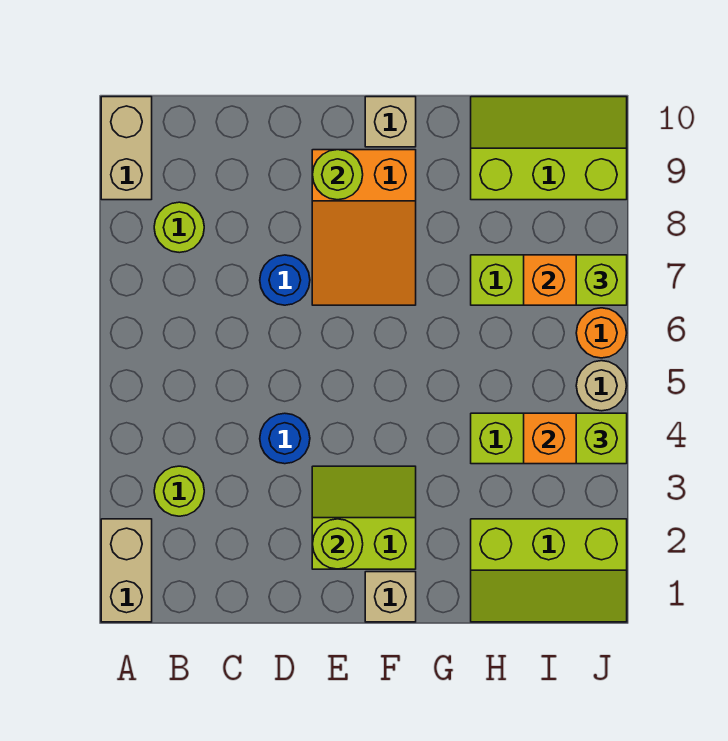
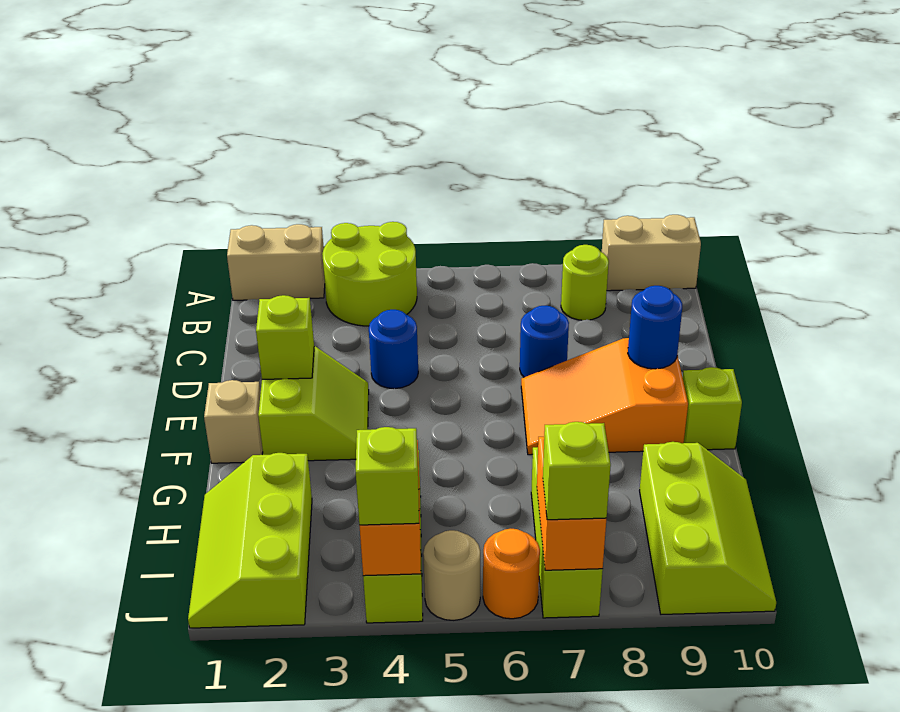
lime 1x1 round brick [154,466,204,516] -> lime 2x2 round brick [322,222,417,326]
lime 1x1 round brick [313,519,363,569] -> lime 1x1 brick [256,295,314,379]
lime 1x1 round brick [313,150,363,200] -> blue 1x1 round brick [628,286,682,369]
tan 1x1 brick [365,97,416,147] -> lime 1x1 brick [683,367,742,450]

